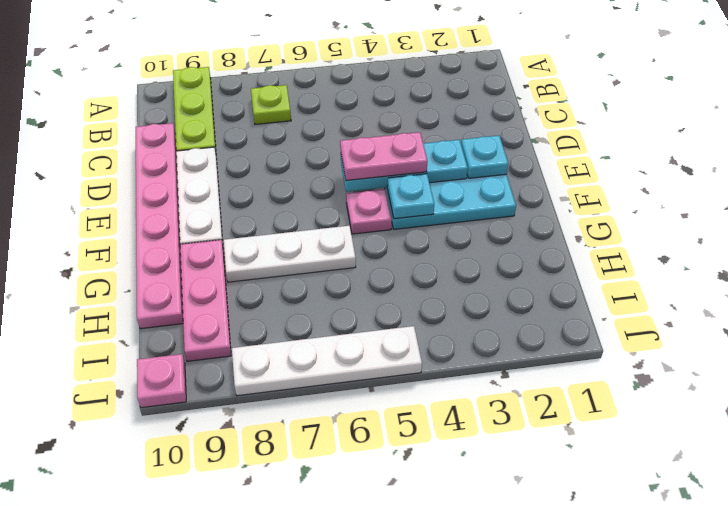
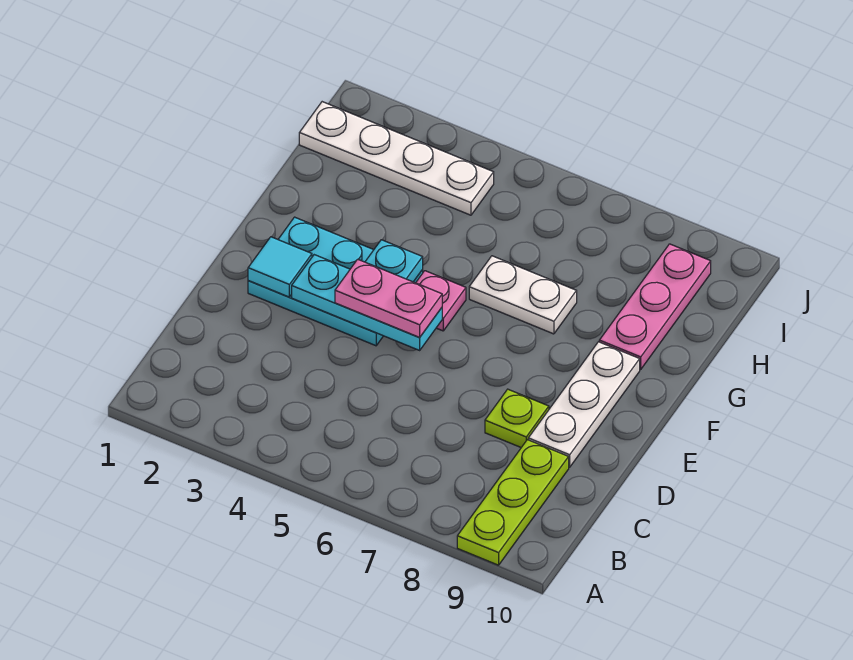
lime 1x1 plate [251,85,291,124] -> lime 1x1 plate moved to [485,389,549,447]
pink 1x6 plate [136,123,183,329] -> none
cyan 1x1 plate [461,136,508,178] -> cyan 1x1 tile [248,237,312,297]
white 1x3 plate [224,226,356,282] -> white 1x2 plate [469,256,577,334]
white 1x4 plate [232,326,422,396] -> white 1x4 plate moved to [299,102,494,215]
pink 1x1 plate [137,354,186,408] -> none

